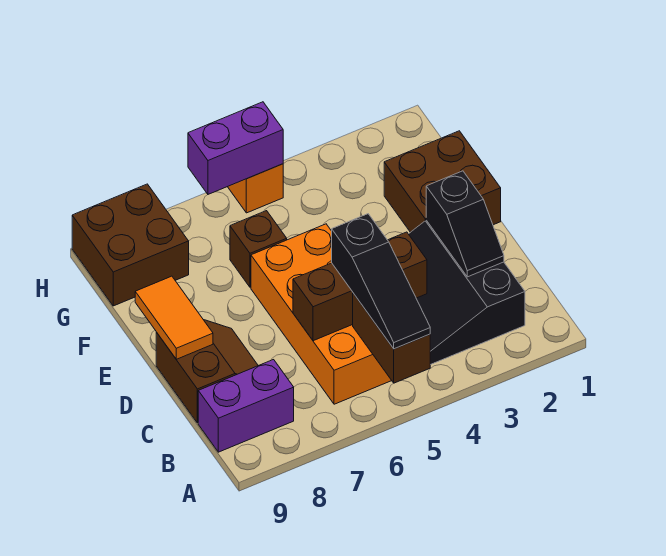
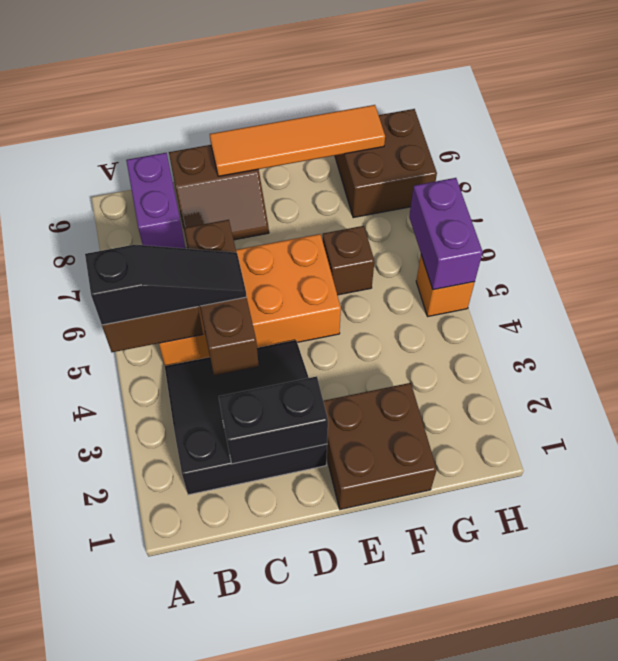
black 1x3 slope [332,214,430,349] -> black 1x3 slope turned to [85,245,247,325]
black 1x2 slope [426,171,504,277] -> black 1x2 brick [219,376,328,464]
orange 1x2 tile [135,276,213,359] -> orange 1x4 tile [210,105,385,176]

